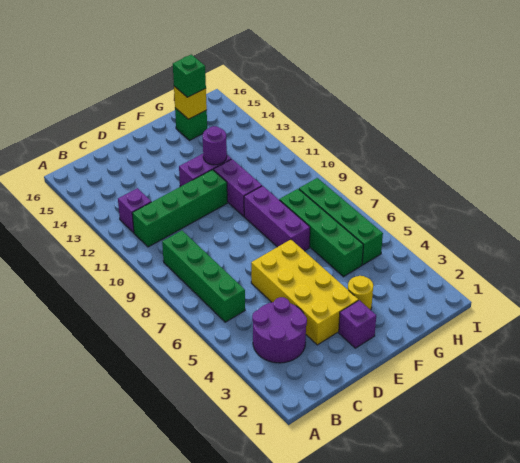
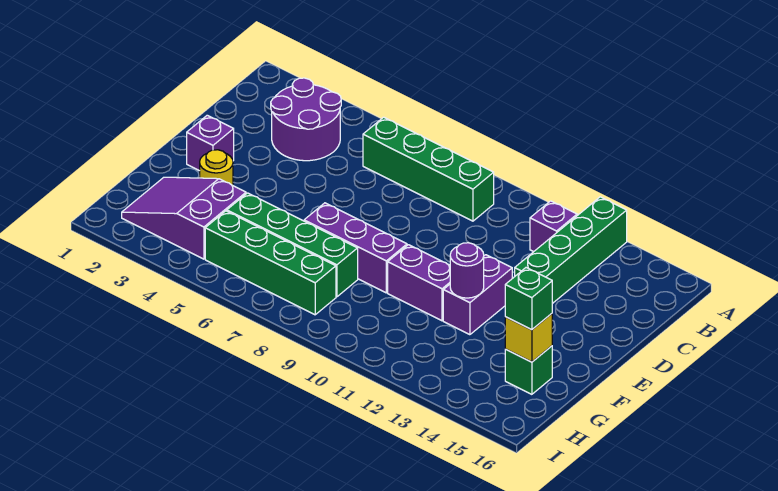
green 1x4 brick [132,170,227,247] -> green 1x4 brick moved to [515,197,627,304]
yellow 2x4 brick [251,240,358,345] -> none
none -> purple 2x3 slope [122,177,246,259]

